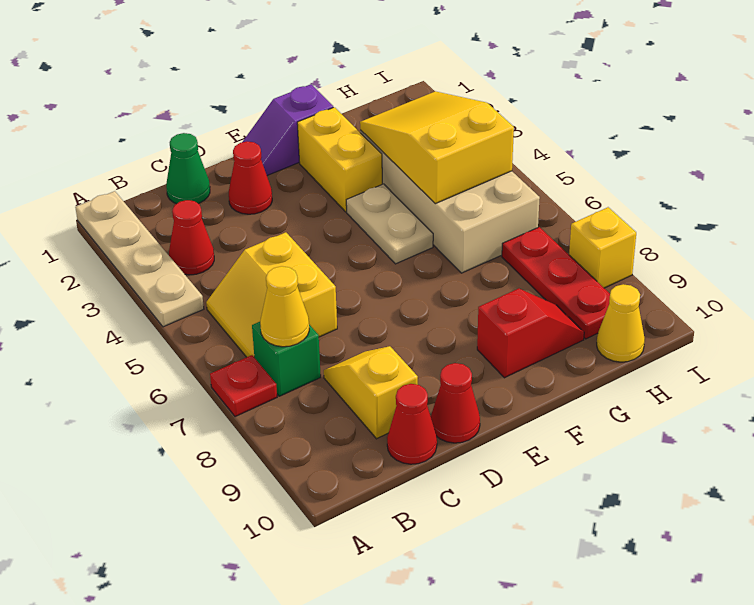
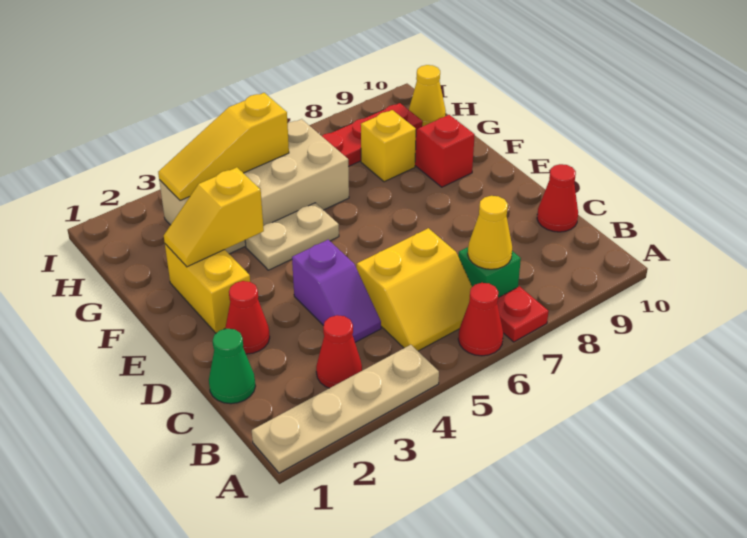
yellow 1x2 slope [324,346,418,439] -> yellow 1x2 slope moved to [164,167,264,267]
red 1x1 cone [431,363,480,443] -> red 1x1 cone moved to [458,283,503,356]
purple 1x2 slope [243,84,333,175] -> purple 1x2 slope moved to [292,240,381,342]
yellow 1x2 brick [297,107,382,212] -> yellow 1x2 brick turned to [165,244,250,333]
yellow 2x3 slope [360,91,514,204] -> yellow 1x3 slope [158,93,289,201]
yellow 1x1 brick [569,207,636,288] -> yellow 1x1 brick moved to [361,110,416,182]

